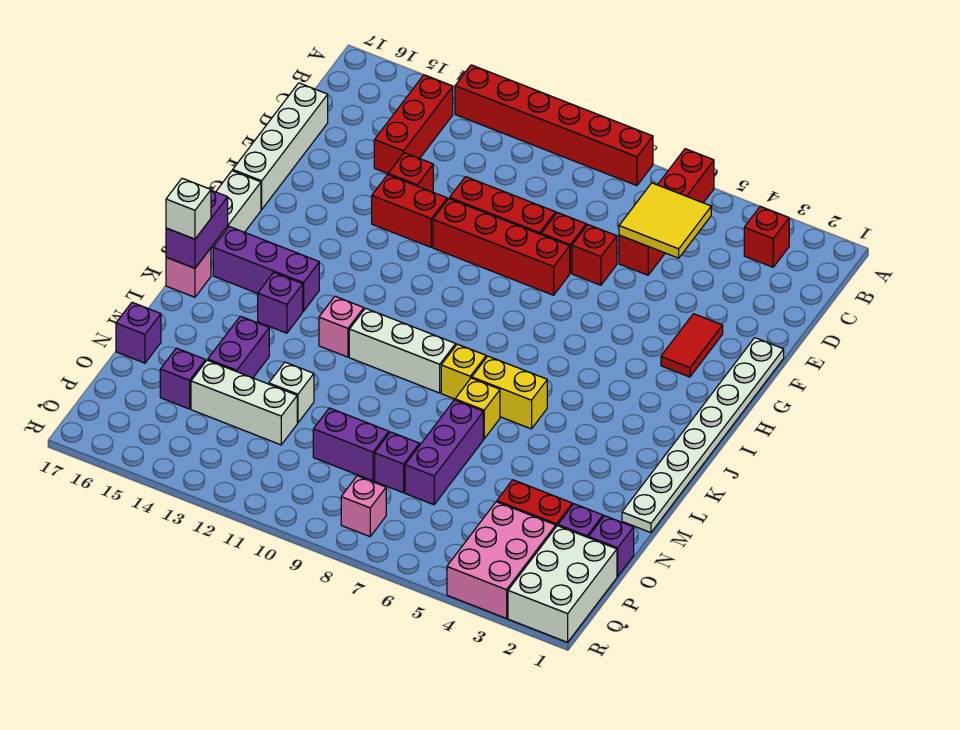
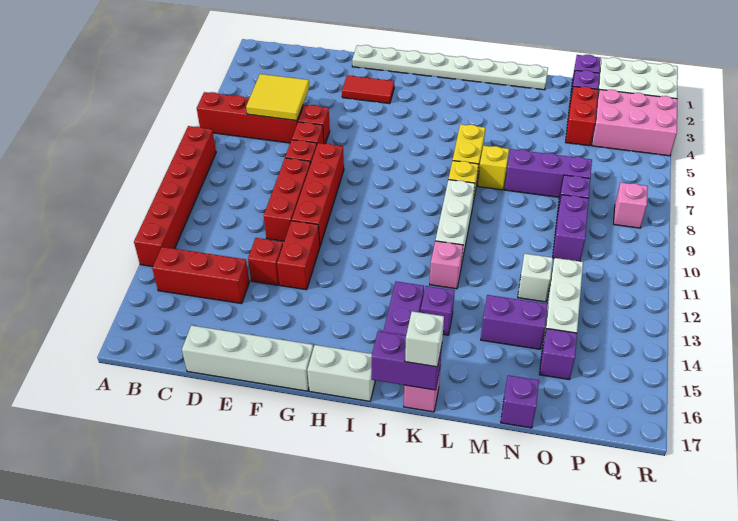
red 1x1 brick [744,206,789,267] -> red 1x1 brick moved to [298,105,330,144]

